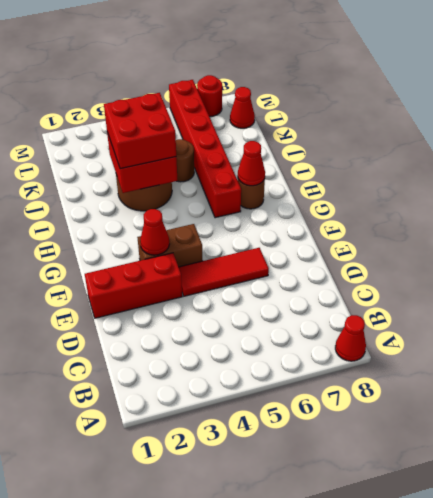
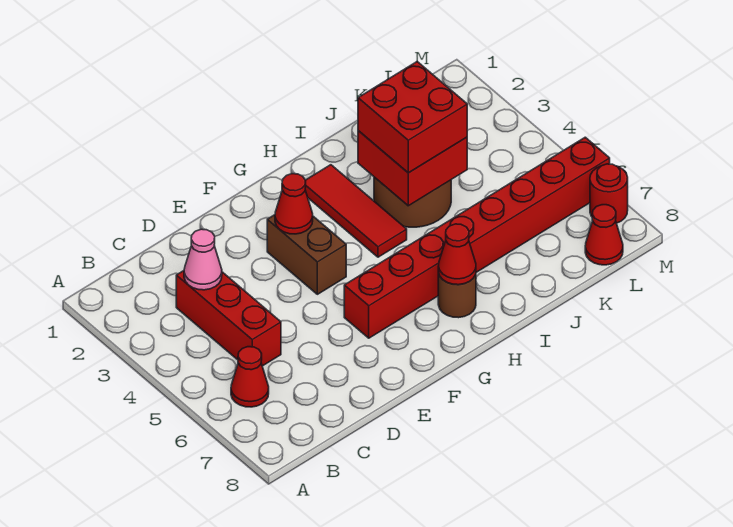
red 1x1 cone [335,315,366,361] -> red 1x1 cone moved to [231,347,269,407]
none -> pink 1x1 cone [184,229,222,290]
red 1x3 brick [85,253,182,318] -> red 1x3 brick moved to [176,271,281,366]
red 1x3 tile [179,248,269,296] -> red 1x3 tile moved to [305,165,407,257]
red 1x6 brick [169,80,241,218] -> red 1x8 brick [344,137,610,338]
brown 1x1 round brick [176,139,194,182] -> none

